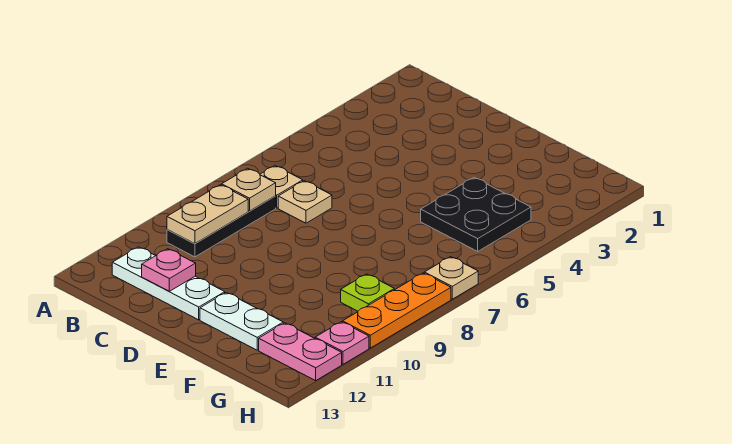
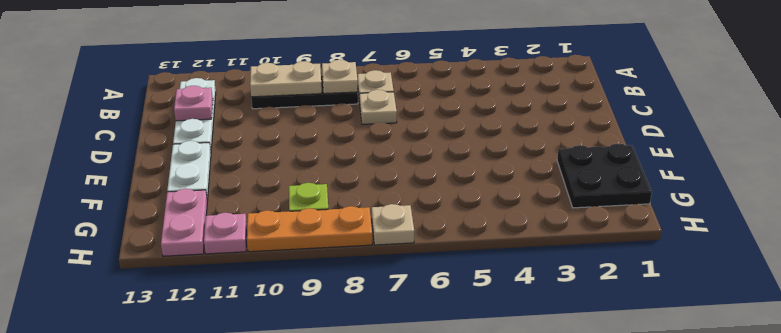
black 2x2 plate [421,178,531,251] -> black 2x2 plate moved to [557,143,652,208]

